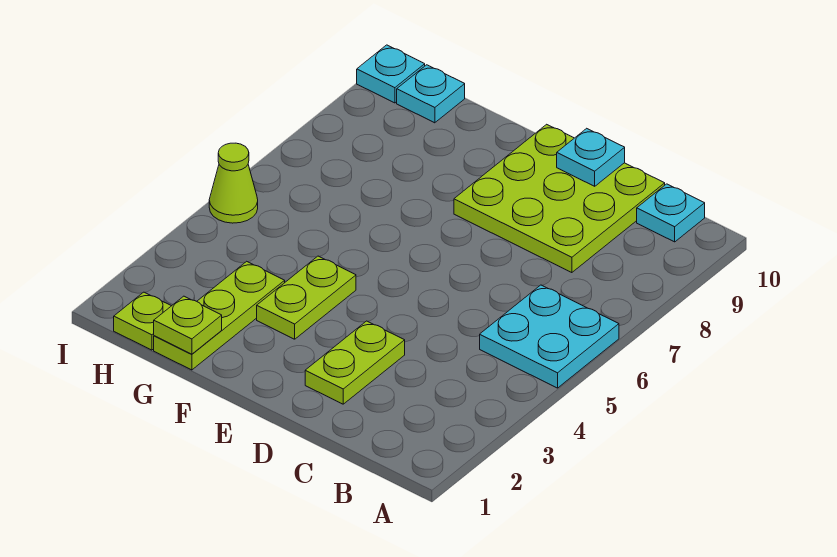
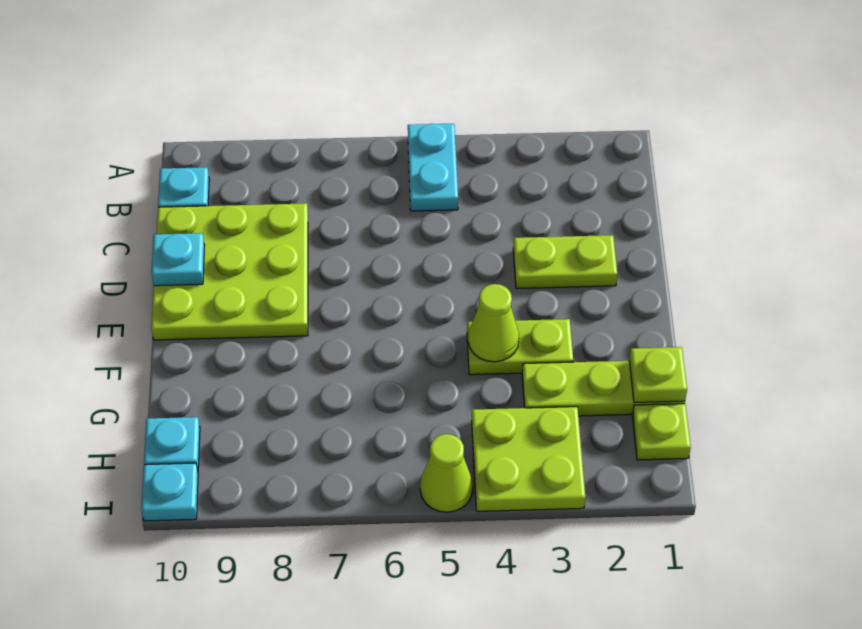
cyan 2x2 plate [480,285,619,388] -> cyan 1x2 plate [408,124,458,211]
none -> lime 1x1 cone [468,284,519,362]
none -> lime 2x2 plate [472,407,585,511]

